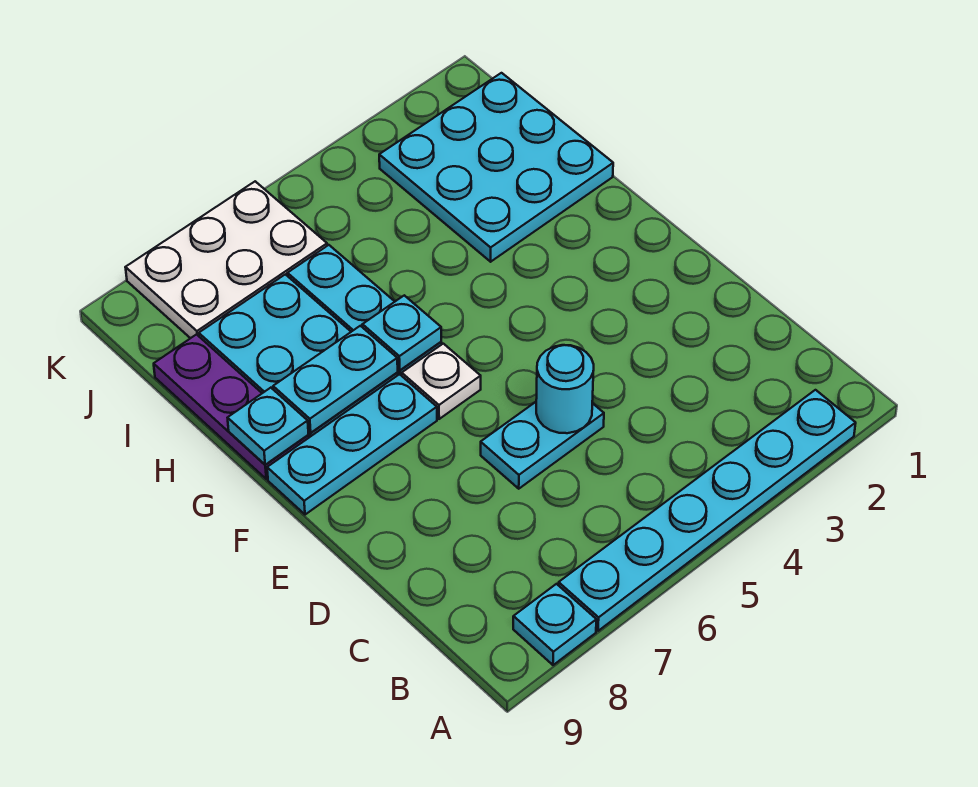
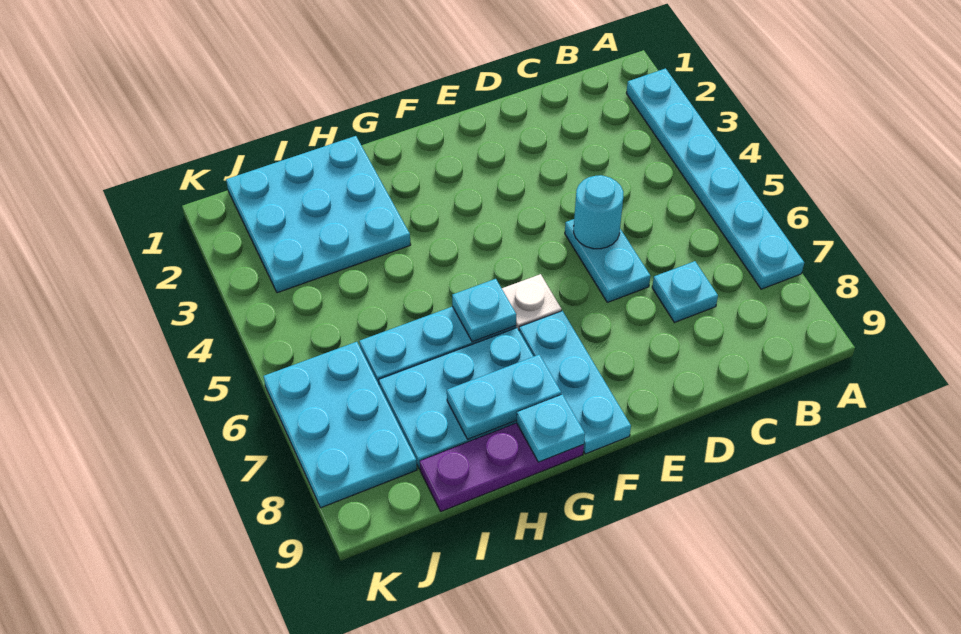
cyan 1x1 plate [513,584,596,665] -> cyan 1x1 plate moved to [652,261,718,322]
cyan 1x2 plate [273,326,398,433] -> cyan 1x2 plate turned to [447,355,561,439]
white 2x3 plate [125,181,327,338] -> cyan 2x3 plate [264,342,417,508]

